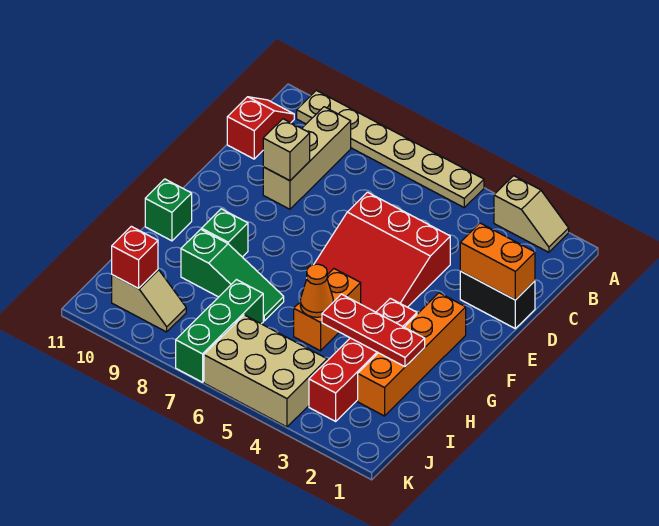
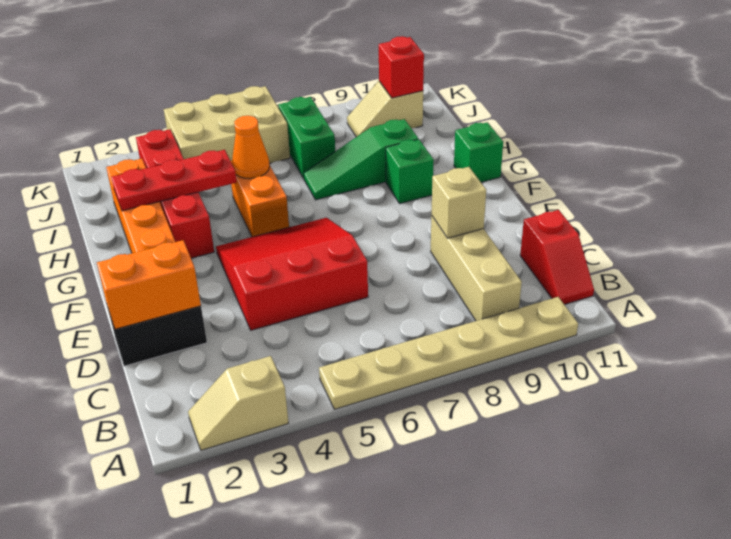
green 1x3 brick [176,280,263,382] -> green 1x2 brick [278,97,335,178]

